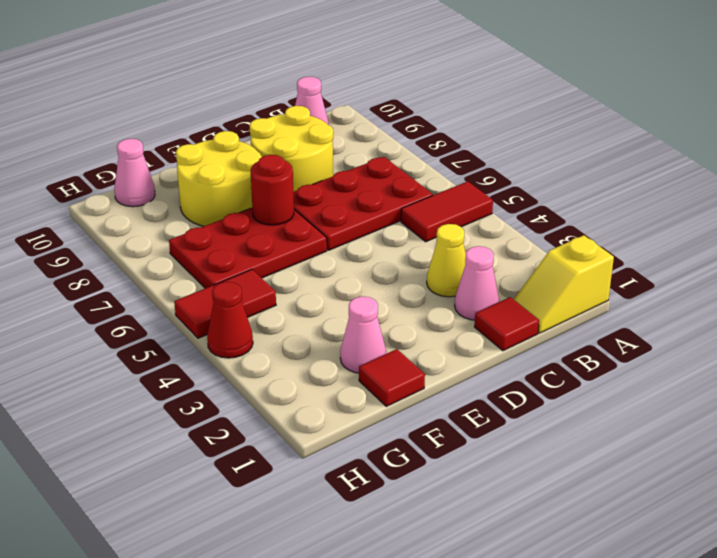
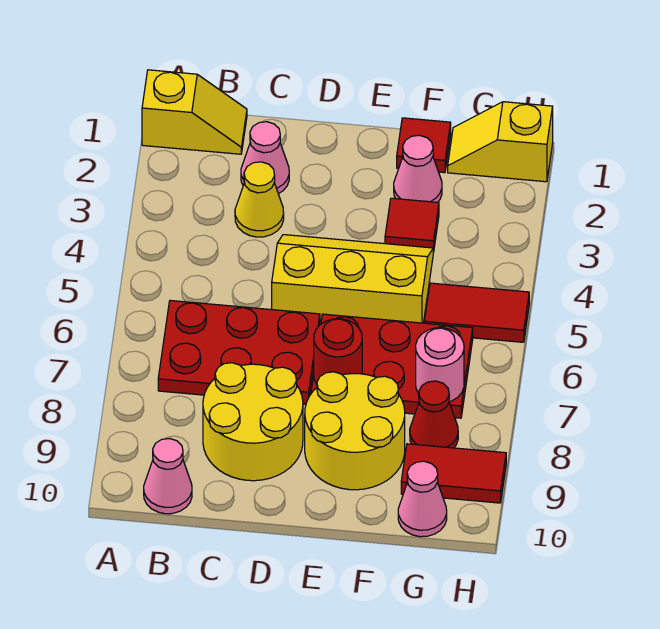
red 1x2 tile [401,181,493,242] -> red 1x2 tile moved to [401,444,506,503]
red 1x1 tile [475,297,539,351] -> red 1x1 tile moved to [385,198,439,253]
none -> yellow 2x3 slope [272,235,433,324]
none -> yellow 1x2 slope [448,102,553,182]
none -> pink 1x1 round brick [416,328,464,402]
red 1x1 cone [207,282,253,358] -> red 1x1 cone moved to [410,381,458,448]

